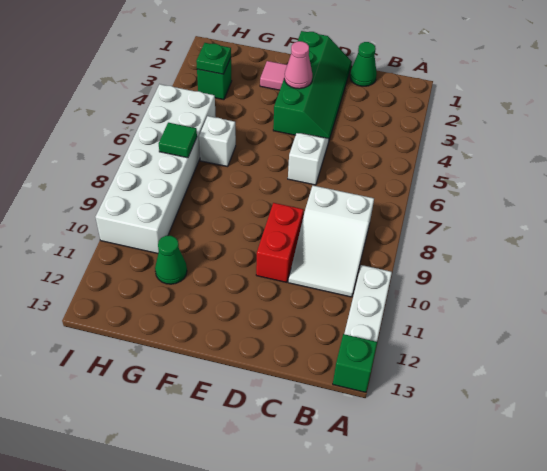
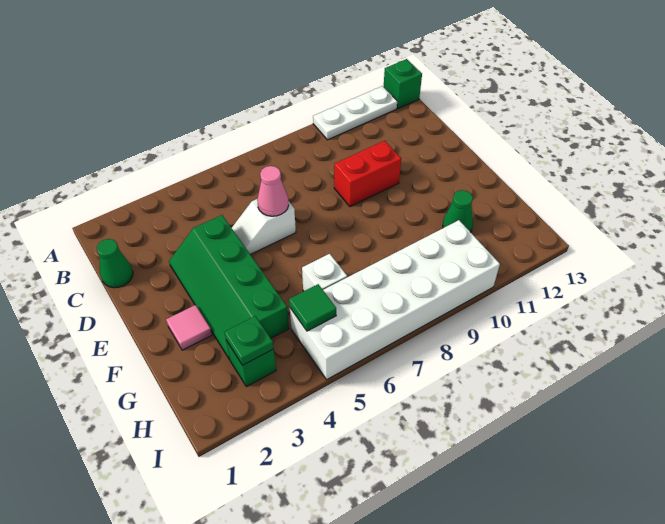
white 2x3 slope [288,186,374,297] -> none
green 2x4 slope [273,31,352,140] -> green 2x4 slope turned to [169,215,289,360]
pink 1x1 cone [284,41,312,89] -> pink 1x1 cone moved to [257,166,289,216]
green 1x1 tile [159,123,197,158] -> green 1x1 tile moved to [289,284,336,331]

